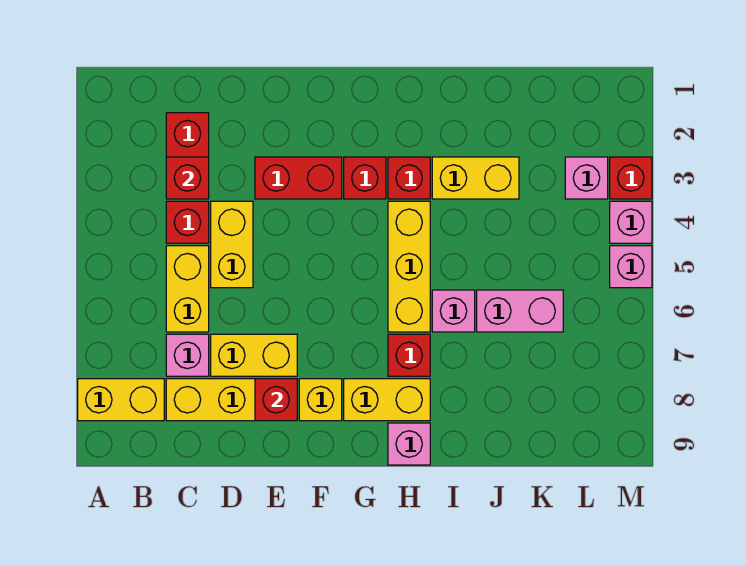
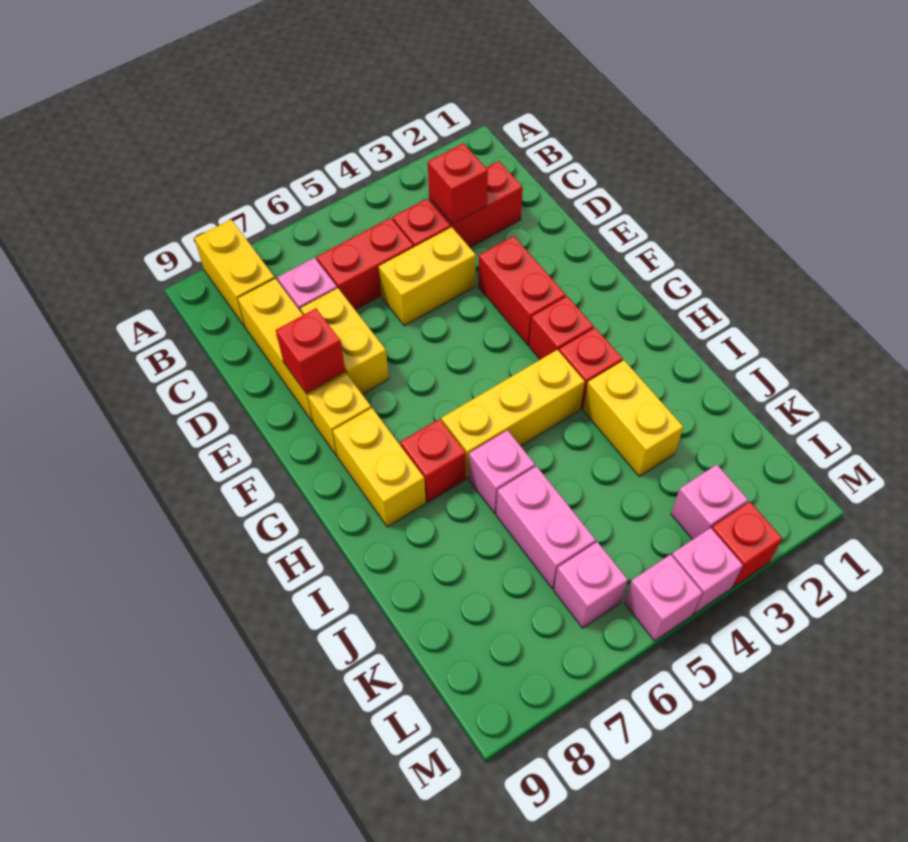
yellow 1x2 brick [166,246,209,332] -> red 1x2 brick [317,218,414,310]
pink 1x1 brick [388,423,430,465] -> pink 1x1 brick moved to [554,542,628,628]

